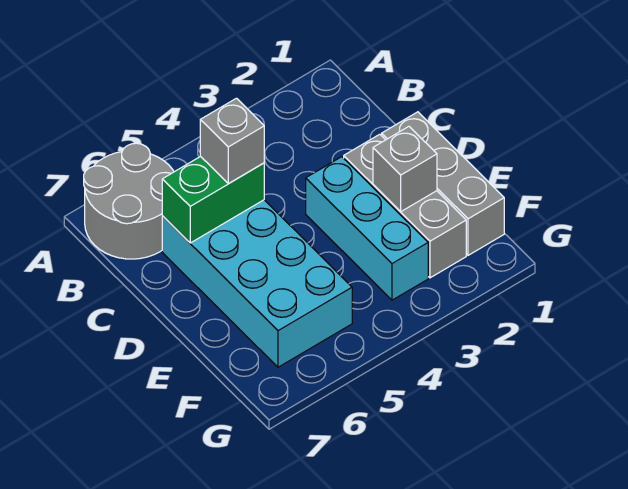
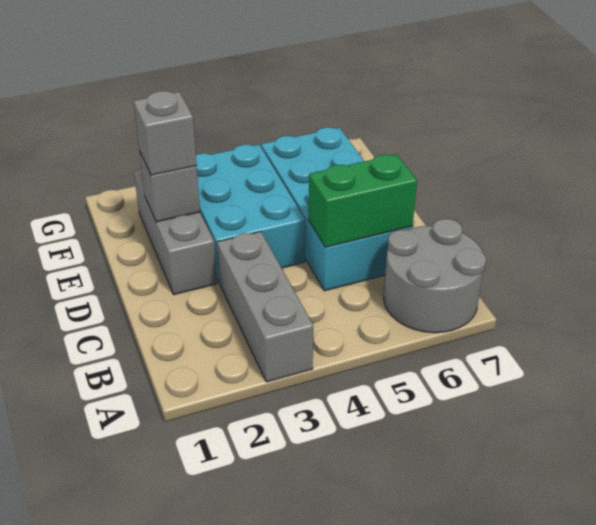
grey 1x1 brick [200,98,264,184] -> grey 1x1 brick moved to [134,91,197,175]
grey 1x3 brick [382,112,504,255] -> grey 1x3 brick moved to [217,232,313,382]
cyan 1x3 brick [306,157,428,300] -> cyan 2x3 brick [196,144,305,283]

